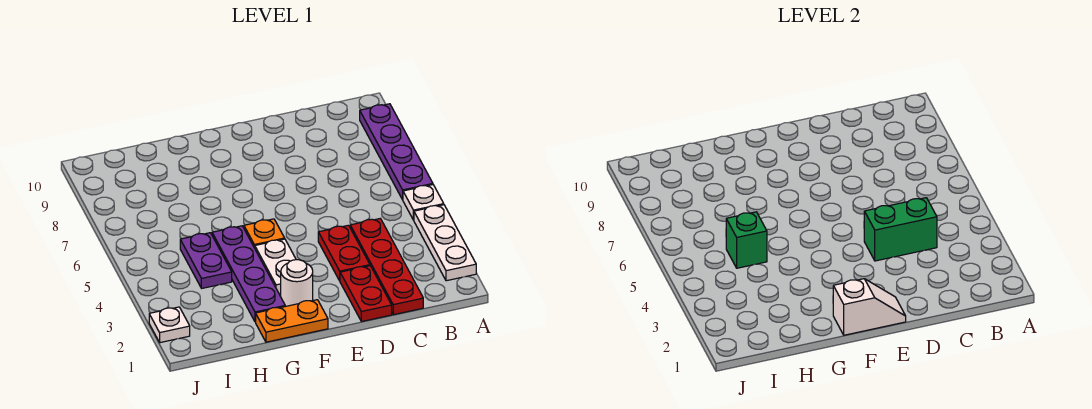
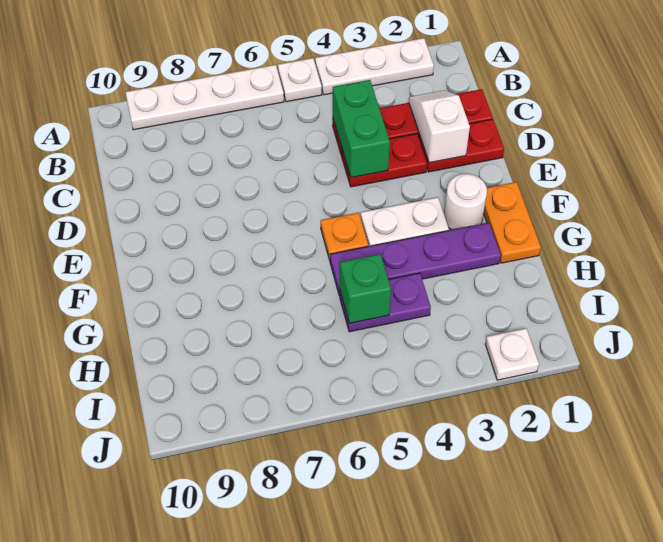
purple 1x4 plate [360,104,433,200] -> white 1x4 plate [126,65,284,130]
white 1x2 slope [833,279,906,335] -> white 1x2 slope moved to [409,90,470,163]

